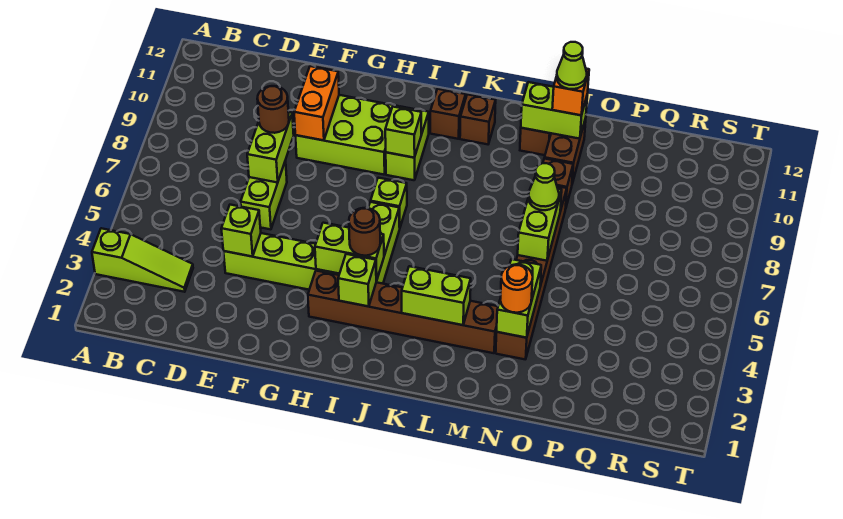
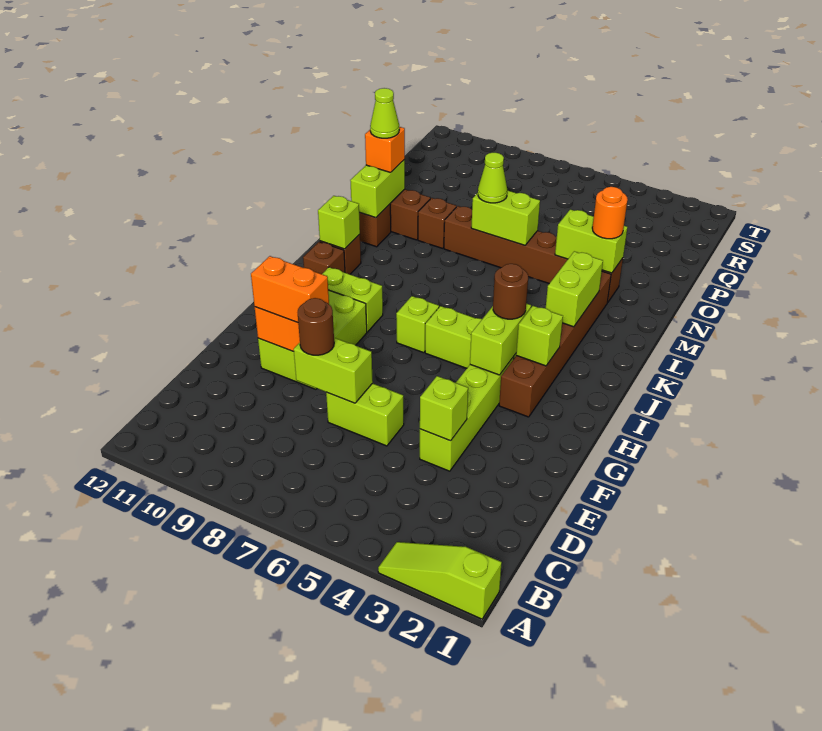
lime 1x3 slope [92,228,193,292] -> lime 1x3 slope turned to [378,542,502,619]
none -> orange 1x2 brick [251,256,329,323]
lime 1x1 brick [385,107,421,158] -> lime 1x1 brick moved to [318,196,360,249]

